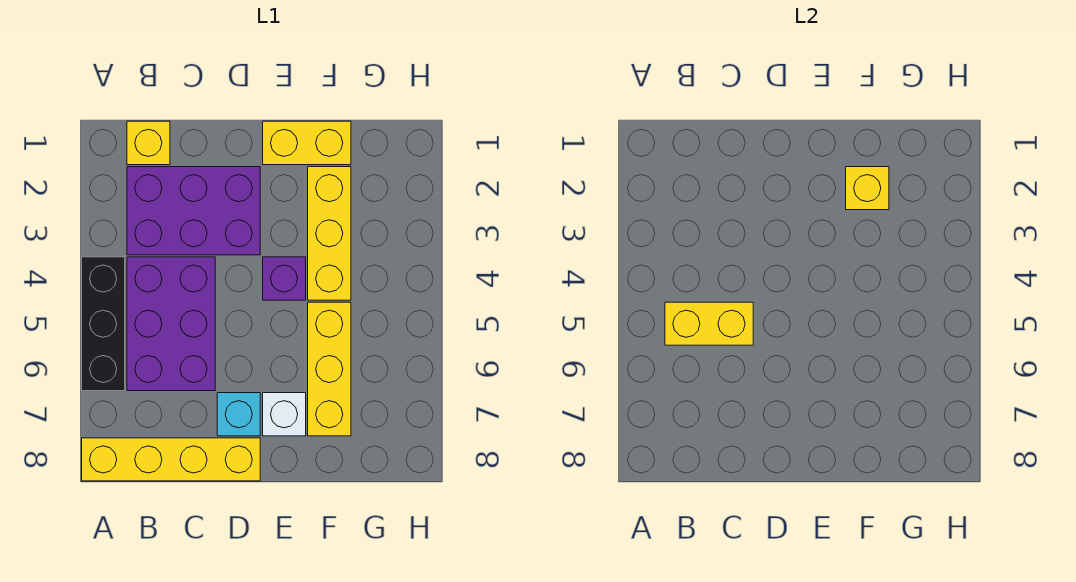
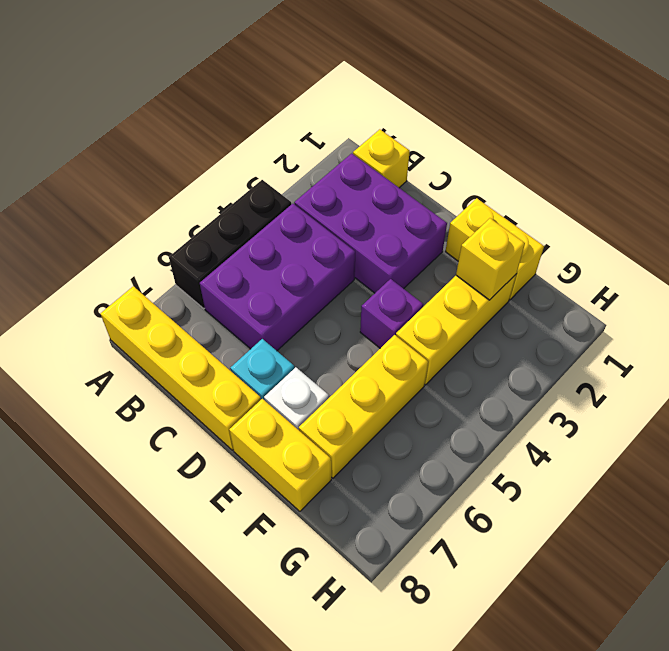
yellow 1x2 brick [665,302,753,345] -> yellow 1x2 brick moved to [229,399,331,511]

